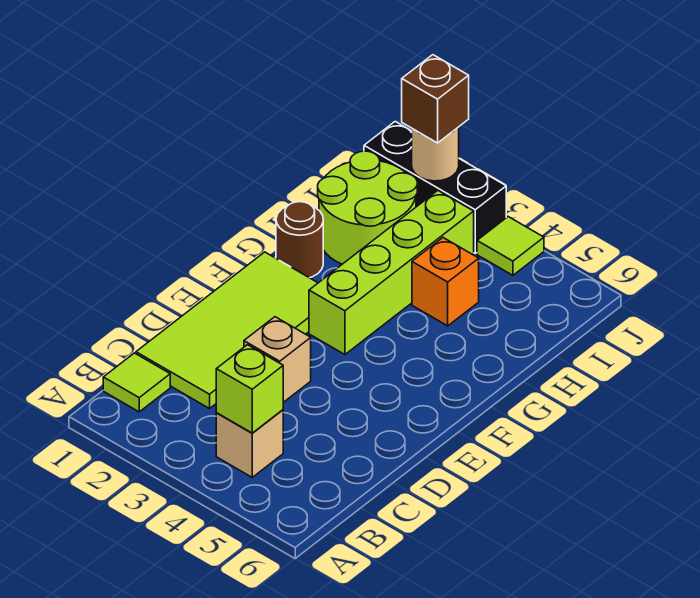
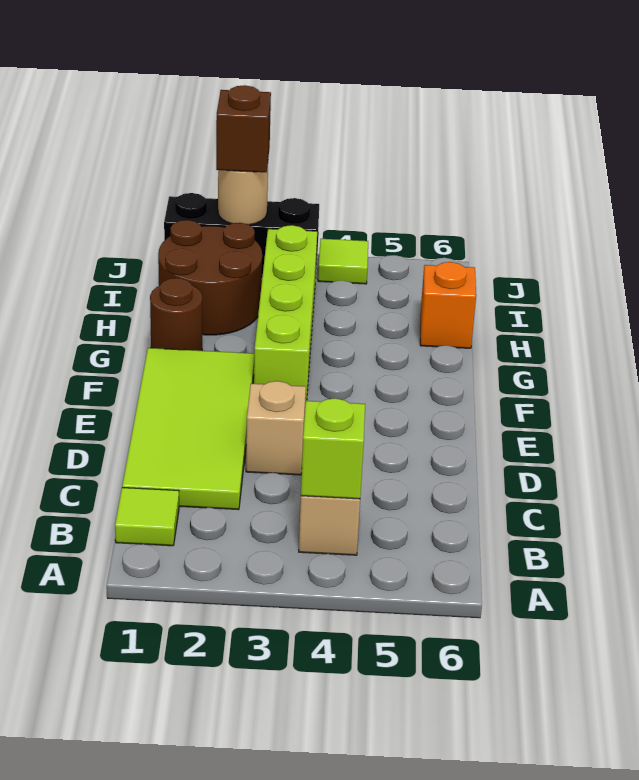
lime 2x2 round brick [318,151,417,264] -> brown 2x2 round brick [158,220,262,335]
orange 1x1 brick [412,238,479,326] -> orange 1x1 brick moved to [420,262,476,348]

